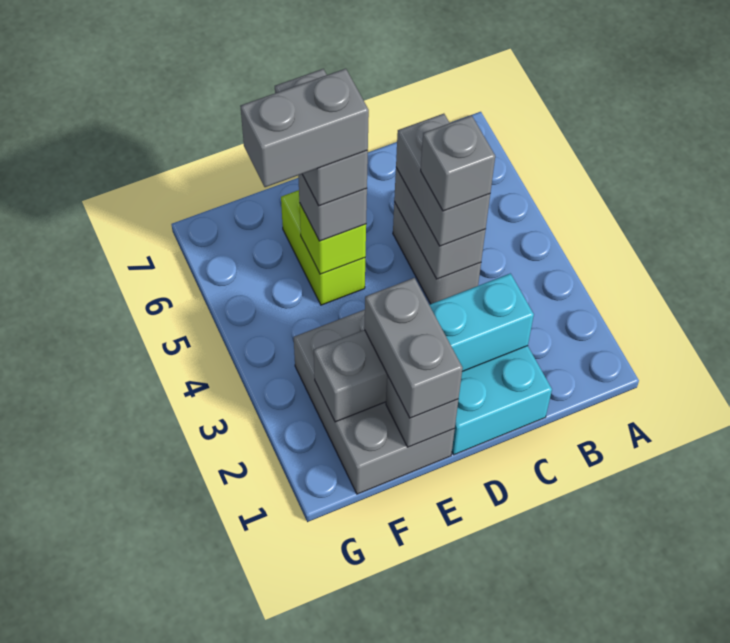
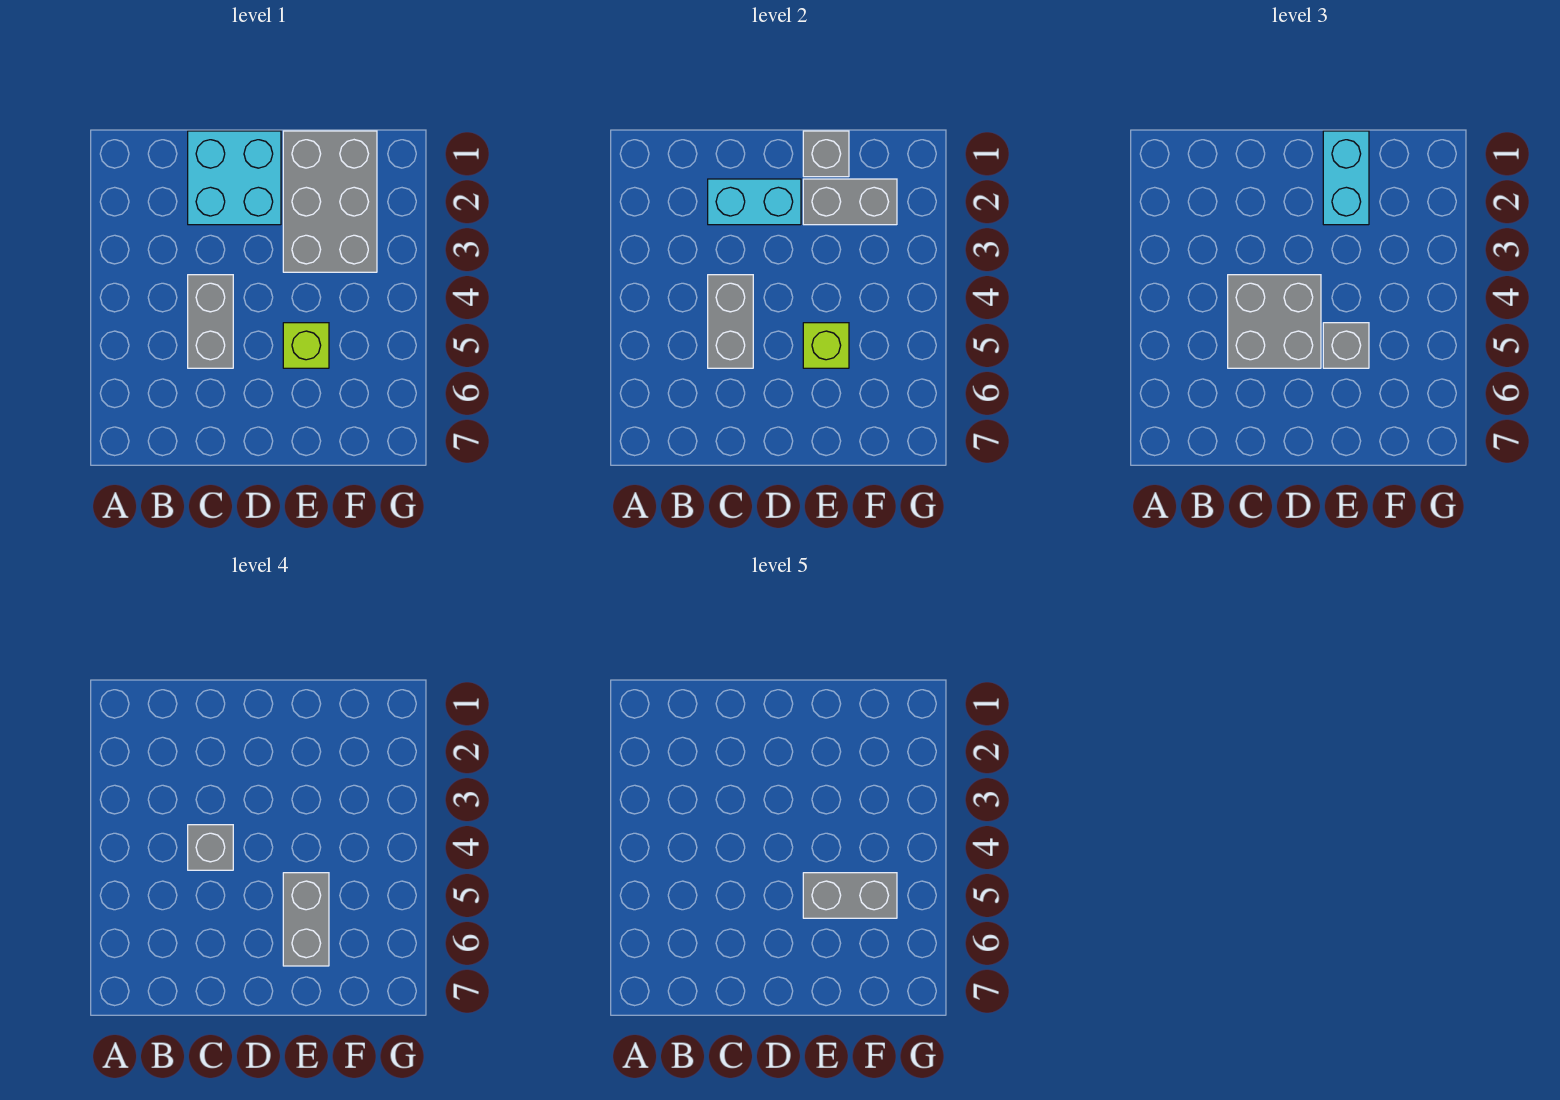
grey 1x2 brick [396,114,490,246] -> grey 2x2 brick [1228,275,1321,368]
grey 1x2 brick [364,278,463,418] -> cyan 1x2 brick [1323,131,1369,225]
lime 1x2 brick [281,190,365,305] -> lime 1x1 brick [283,323,329,368]

